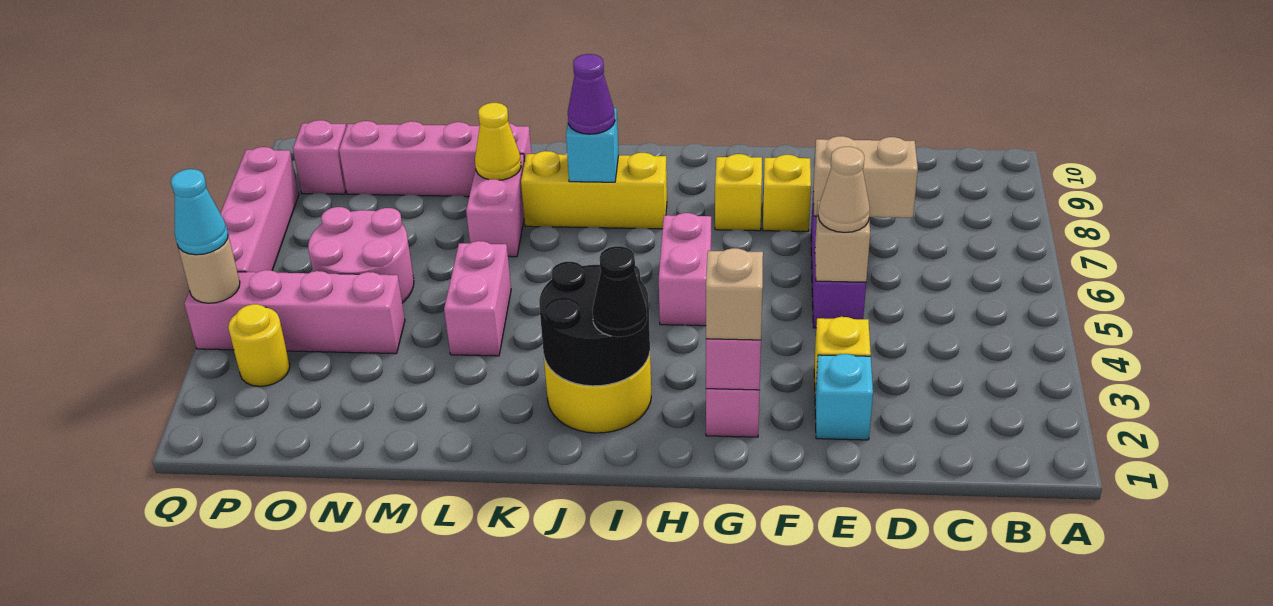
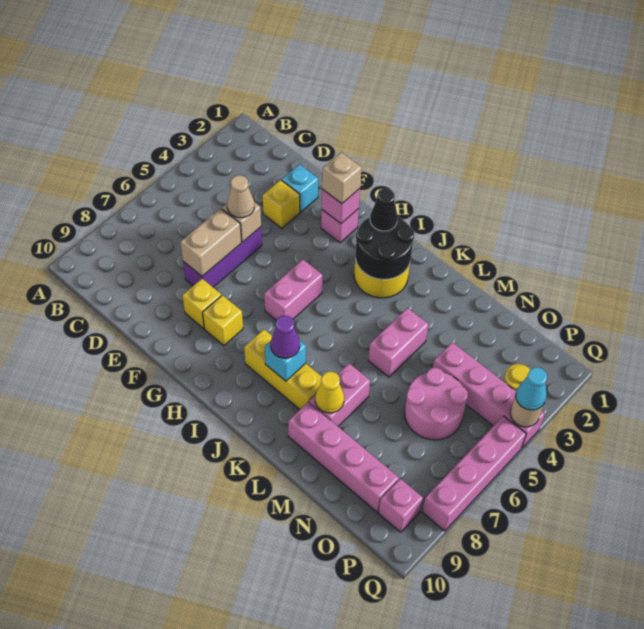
tan 1x2 brick [813,136,918,218] -> tan 1x2 brick turned to [180,208,241,276]

